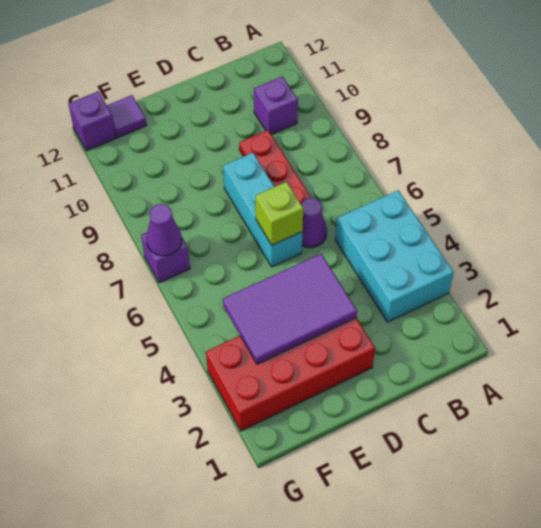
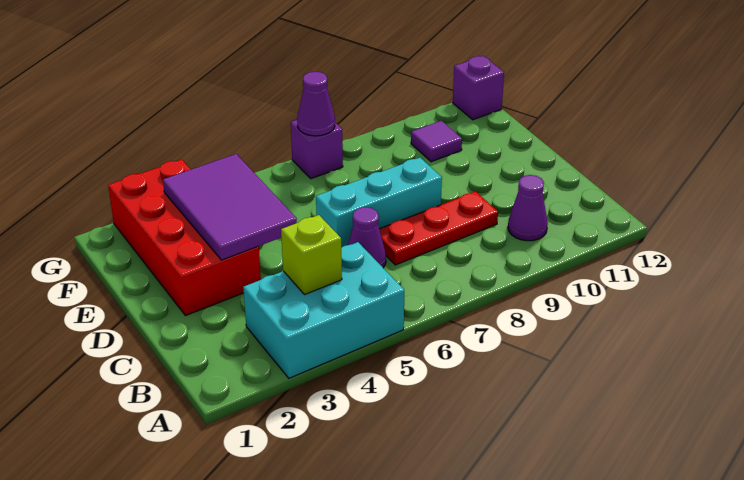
purple 1x1 brick [254,76,298,135] -> purple 1x1 cone [508,175,548,241]
lime 1x1 brick [255,182,303,245] -> lime 1x1 brick moved to [281,215,342,295]
purple 1x1 tile [107,95,147,138] -> purple 1x1 tile moved to [411,121,462,162]

